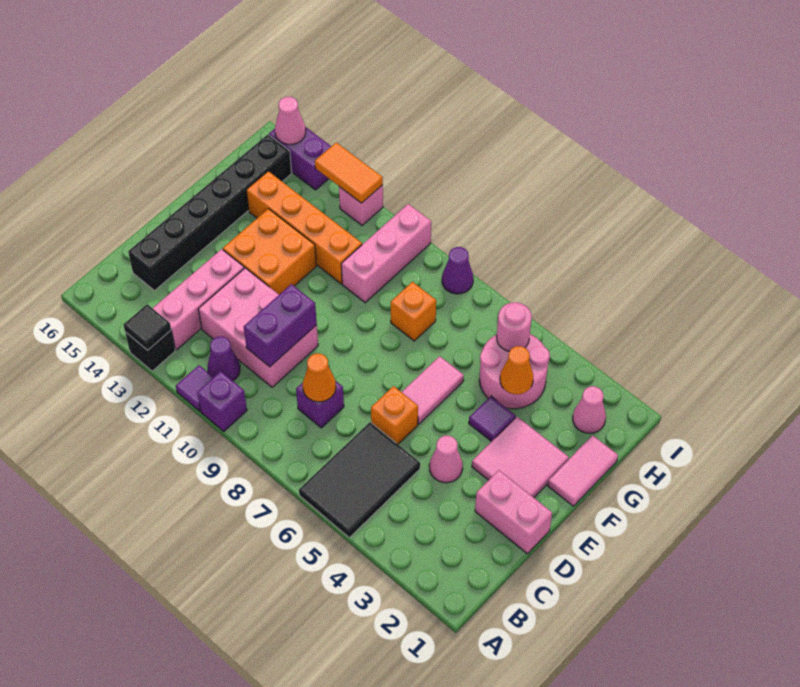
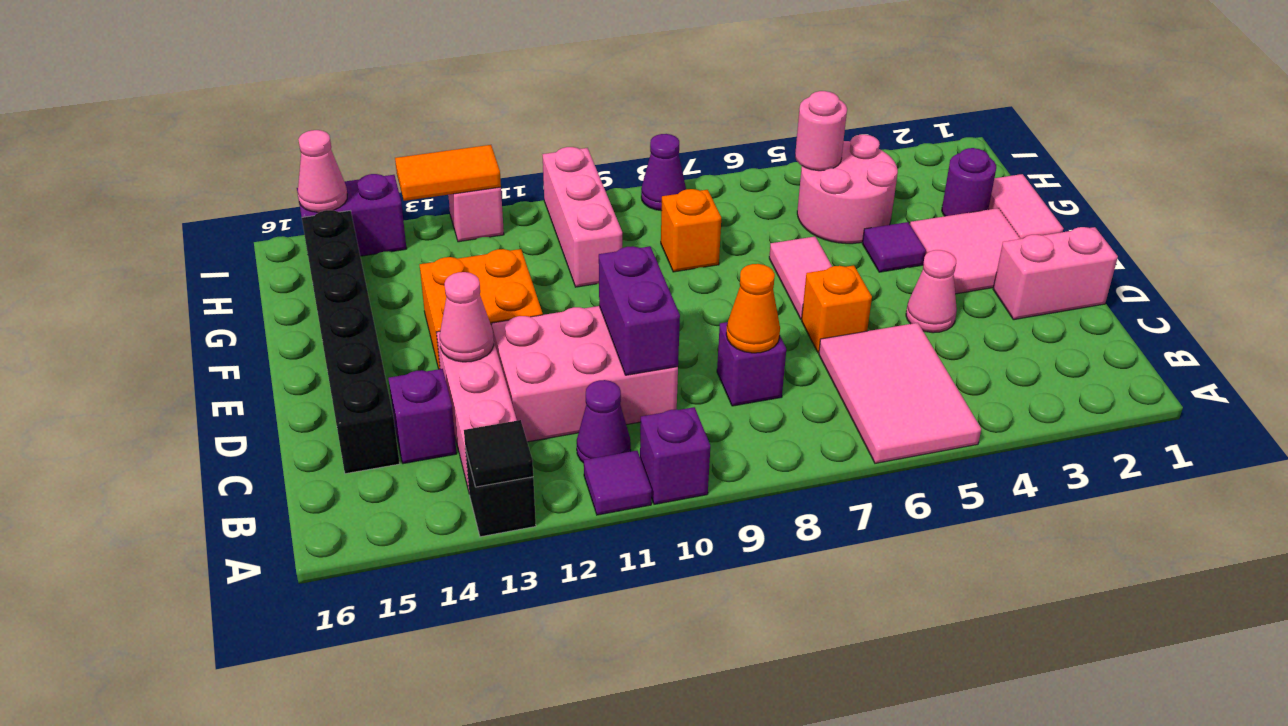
black 2x3 tile [299,422,420,537] -> pink 2x3 tile [819,323,981,463]
none -> purple 1x1 brick [388,369,457,464]
none -> purple 1x1 round brick [942,148,996,216]
orange 1x1 cone [500,346,533,394] -> none
orange 1x4 brick [246,171,362,284] -> none
pink 1x1 cone [573,386,606,433] -> pink 1x1 cone moved to [440,272,494,362]

